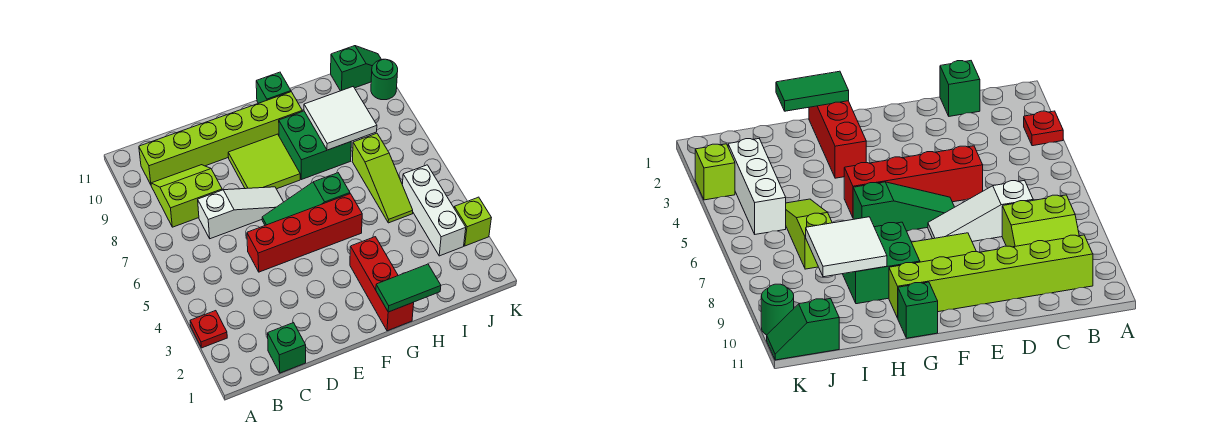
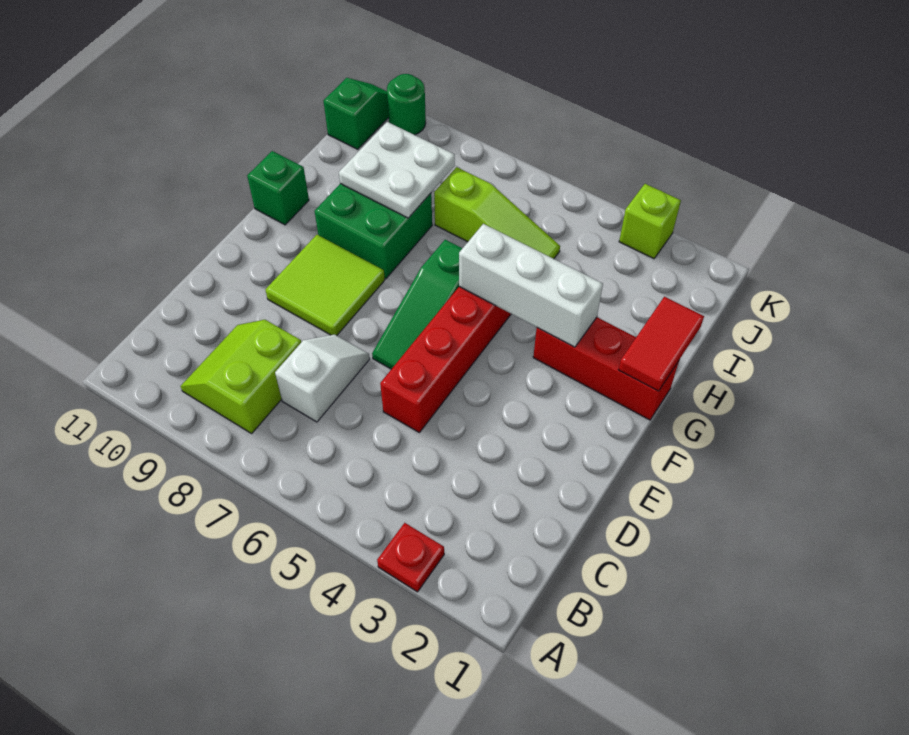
lime 1x6 brick [139,92,302,185] -> none
green 1x1 brick [268,323,306,373] -> none
white 1x3 slope [198,187,283,239] -> white 1x2 slope [275,335,370,422]
green 1x2 tile [376,264,441,312] -> red 1x2 tile [618,297,704,391]
white 2x2 tile [304,87,377,150] -> white 2x2 plate [339,122,455,218]
white 1x3 brick [402,165,466,256] -> white 1x3 brick moved to [459,224,603,347]

